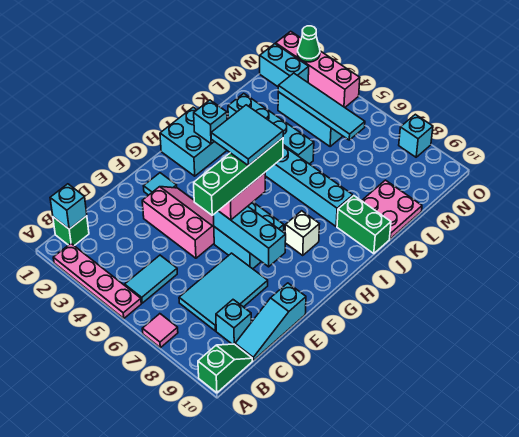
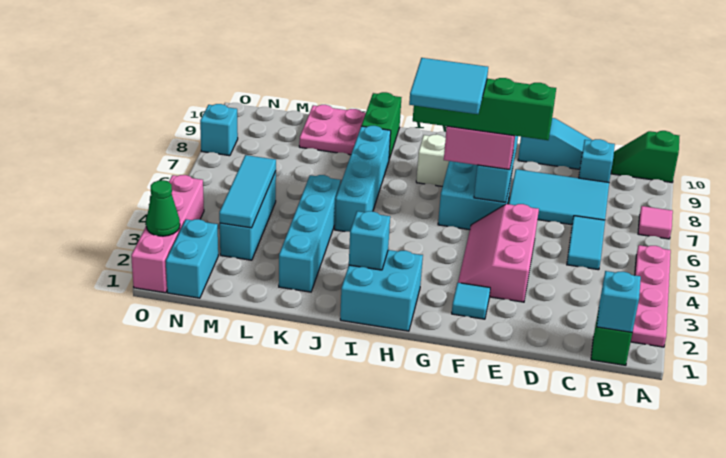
cyan 1x2 tile [125,255,177,303] -> cyan 1x2 tile turned to [567,216,605,270]
cyan 1x4 tile [278,73,365,140] -> cyan 1x3 tile [219,155,276,228]

